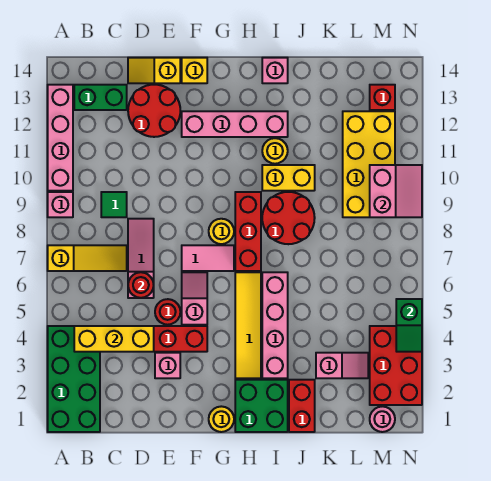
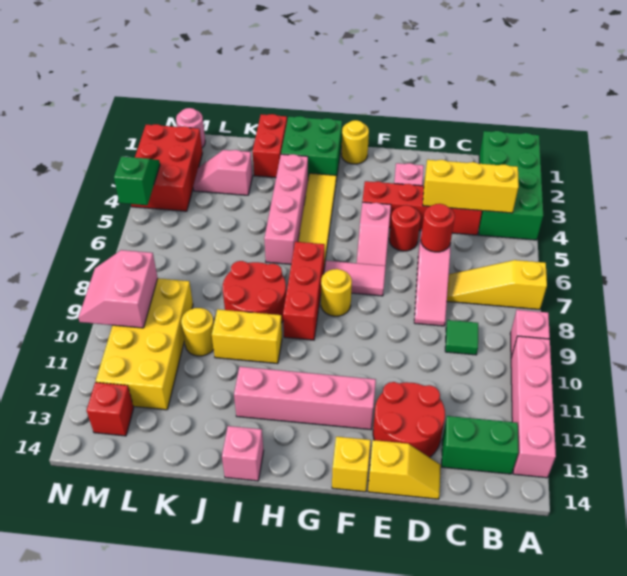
yellow 1x1 round brick [262,138,288,164] -> yellow 1x1 round brick moved to [181,308,214,356]

